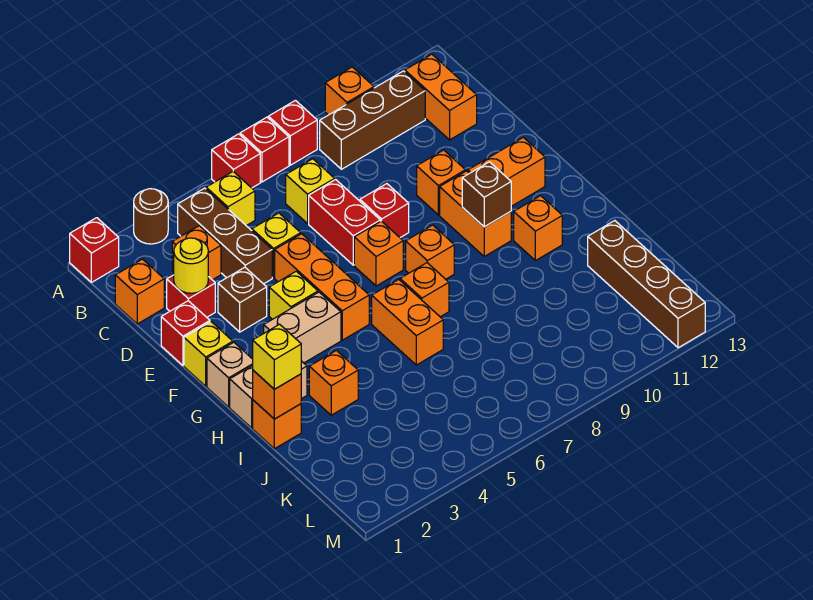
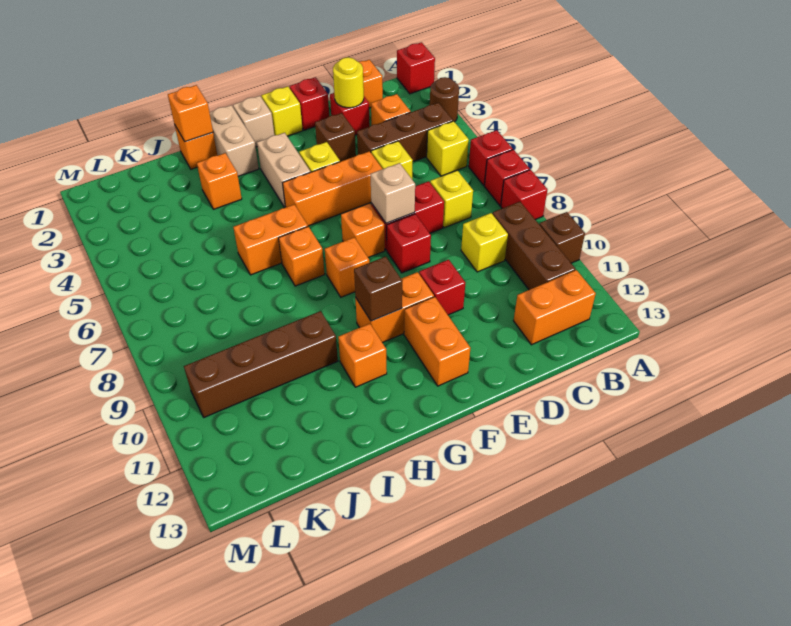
orange 1x1 brick [325,67,374,115] -> brown 1x1 brick [539,212,585,263]
none -> tan 1x1 brick [371,163,415,223]
orange 1x1 brick [417,150,465,215] -> red 1x1 brick [419,260,465,315]
yellow 1x1 brick [253,324,301,389] -> yellow 1x1 brick moved to [461,213,508,272]
brown 1x4 brick [588,221,705,348] -> brown 1x4 brick moved to [184,311,338,417]

